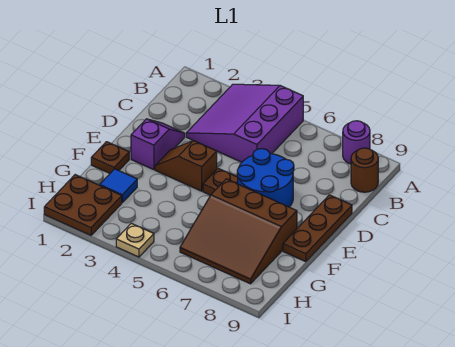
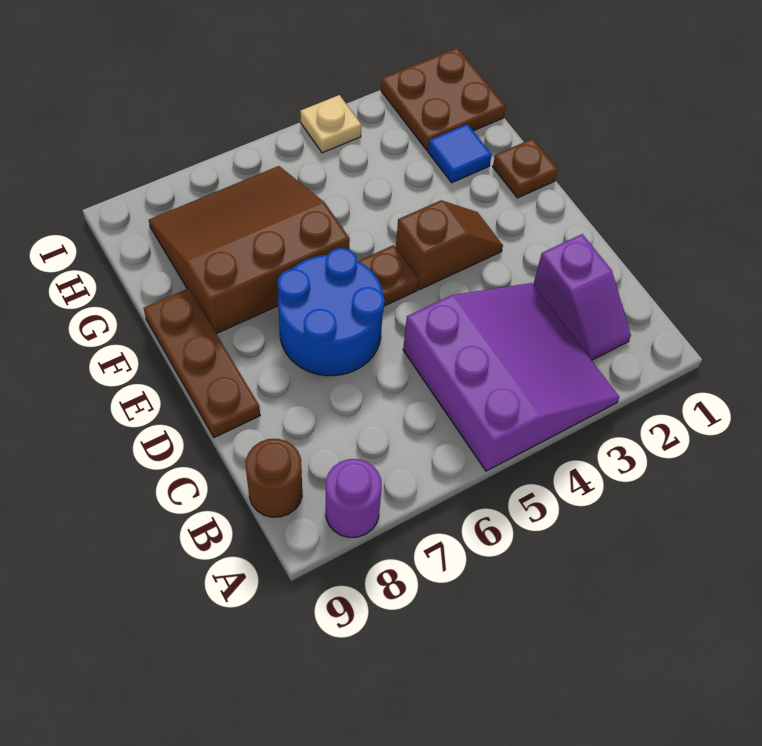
purple 1x2 slope [131,119,185,170] -> purple 1x2 slope moved to [533,234,631,360]

